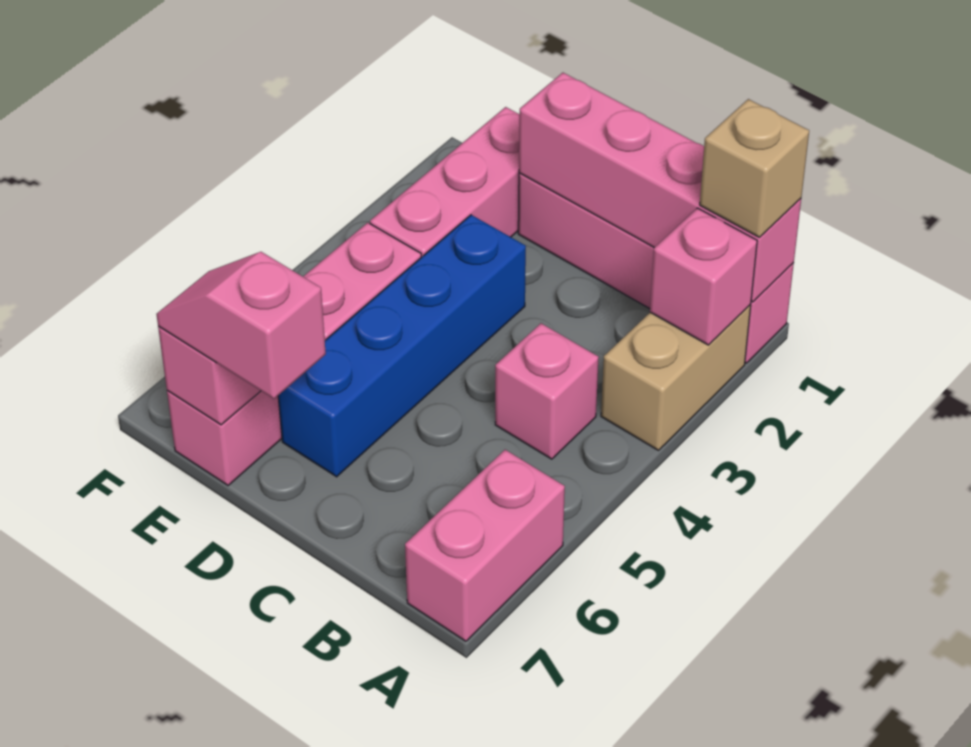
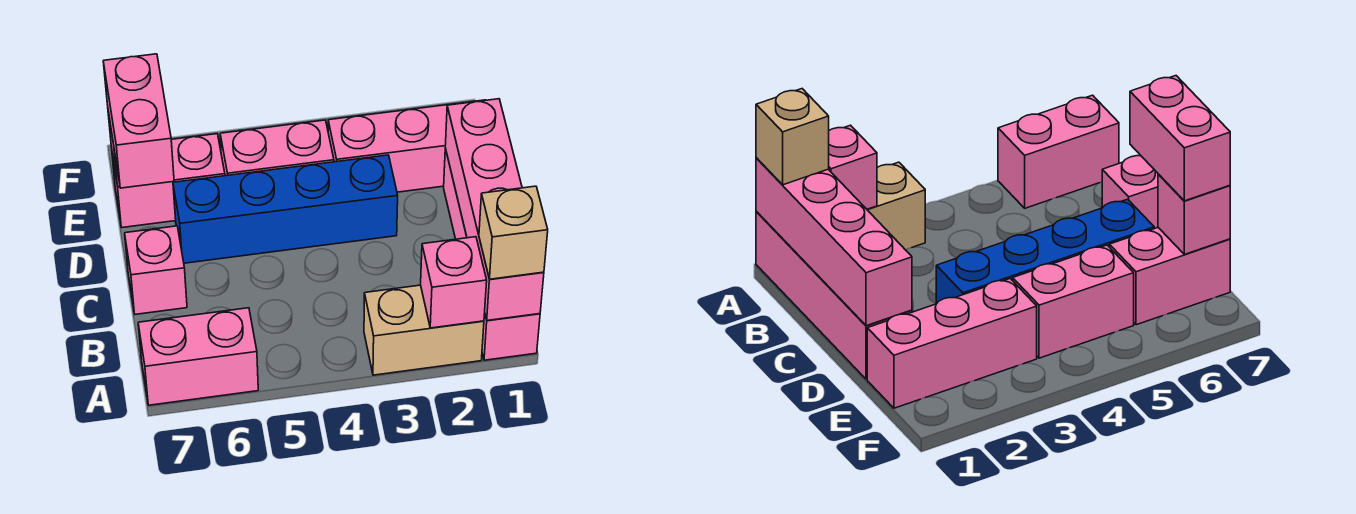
pink 1x1 brick [495,323,599,459] -> pink 1x1 brick moved to [125,226,187,314]
pink 1x2 slope [156,252,326,399] -> pink 1x2 brick [103,54,174,188]

